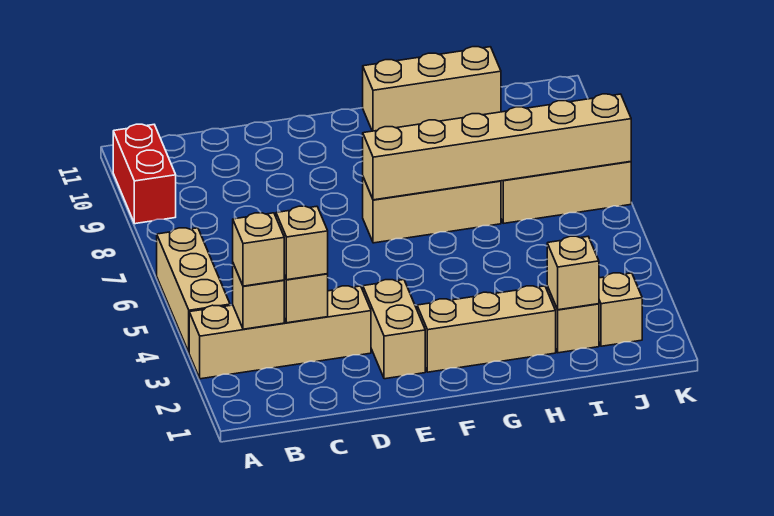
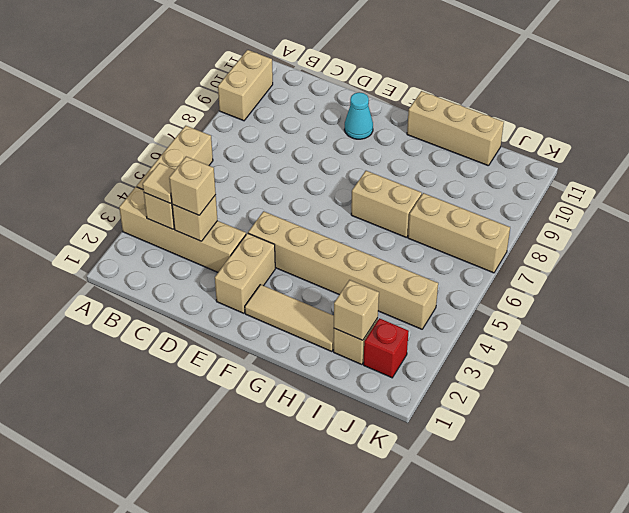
red 1x2 brick [113,124,176,224] -> tan 1x2 brick [218,50,273,121]
tan 1x1 brick [233,213,284,286] -> tan 1x1 tile [143,163,175,203]
none -> cyan 1x1 cone [344,92,373,139]
tan 1x3 brick [417,286,556,372] -> tan 1x3 tile [245,284,334,352]
tan 1x3 brick [363,177,501,243] -> tan 1x2 brick [351,171,422,238]
tan 1x6 brick [363,94,631,200] -> tan 1x6 brick moved to [248,211,438,329]
tan 1x1 brick [599,273,642,346] -> red 1x1 brick [363,318,409,378]

